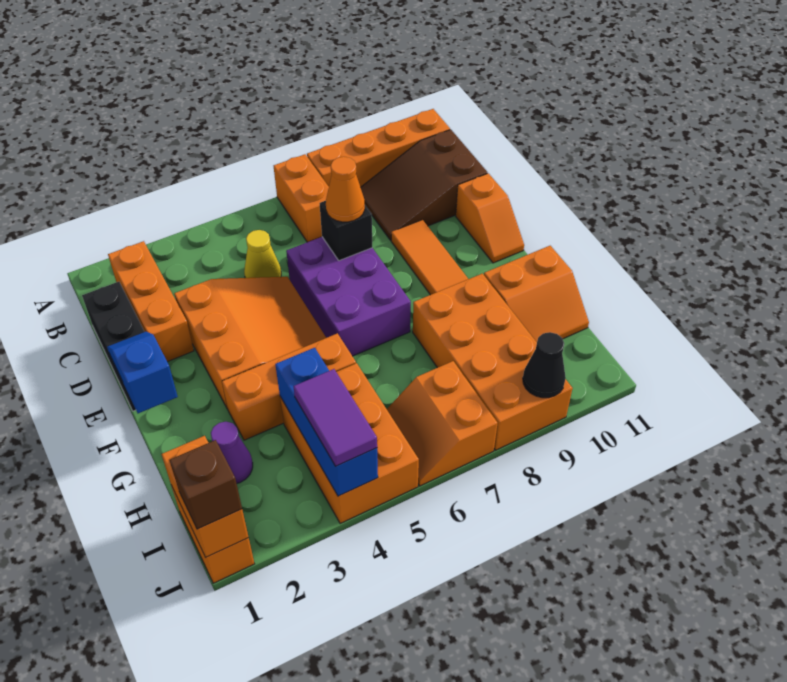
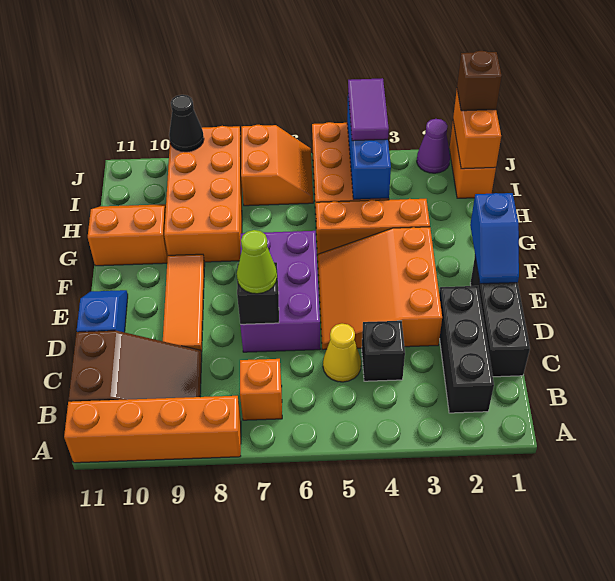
orange 1x2 brick [274,154,329,242] -> orange 1x1 brick [240,359,282,420]
orange 1x3 brick [108,241,194,362] -> black 1x3 brick [439,286,494,413]
none -> black 1x1 brick [362,321,405,381]
orange 1x1 cone [326,157,365,222] -> lime 1x1 cone [237,230,277,294]
orange 1x2 slope [456,173,524,263] -> blue 1x2 slope [77,290,128,332]
purple 1x1 cone [211,422,253,483] -> purple 1x1 cone moved to [417,119,450,173]

